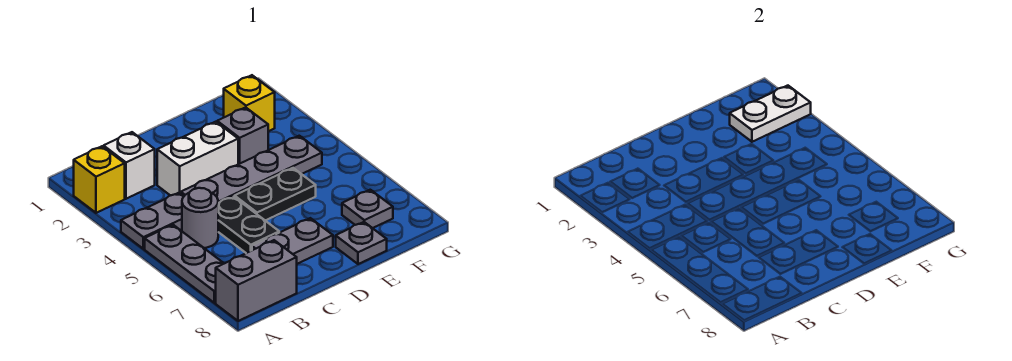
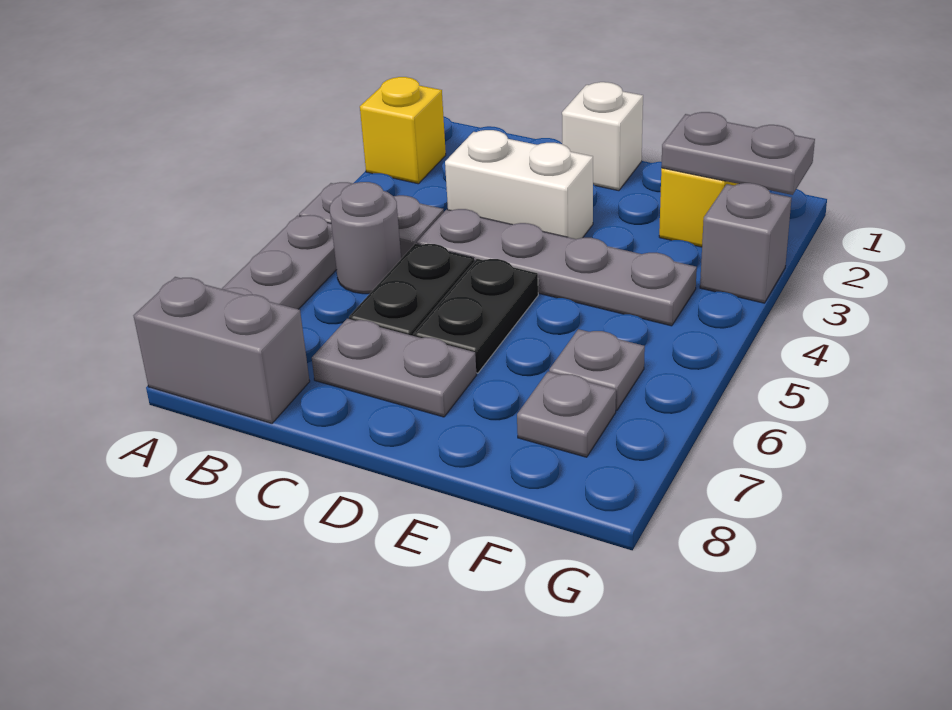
white 1x1 brick [104,132,155,199] -> white 1x1 brick moved to [562,82,643,191]
black 1x2 plate [235,168,316,220] -> black 1x2 plate turned to [413,259,538,373]
grey 1x1 brick [217,107,268,164] -> grey 1x1 brick moved to [700,183,791,303]
grey 1x1 plate [336,222,387,264] -> grey 1x1 plate moved to [549,329,645,410]
white 1x2 plate [730,86,811,142] -> grey 1x2 plate [661,112,815,195]

